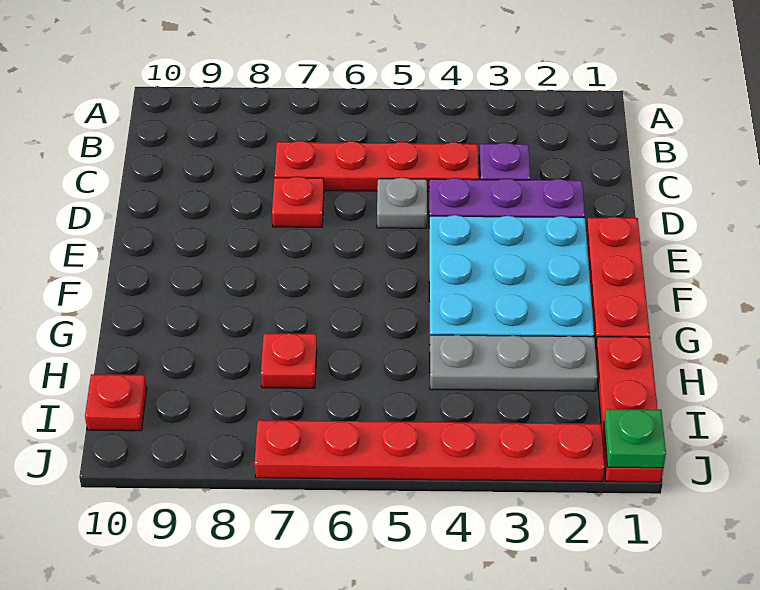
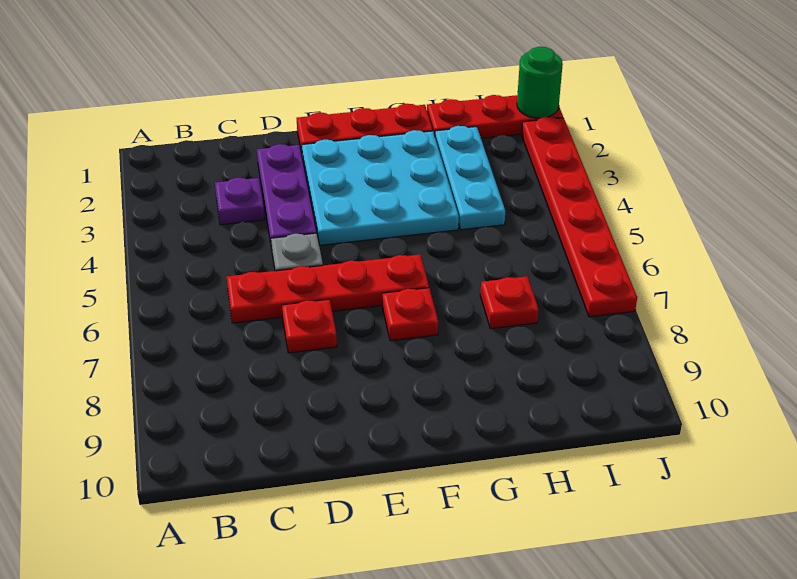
red 1x4 plate [274,141,479,192] -> red 1x4 plate turned to [227,255,429,323]
grey 1x3 plate [430,335,597,391] -> cyan 1x3 plate [435,126,505,230]
red 1x1 plate [85,374,147,431] -> red 1x1 plate moved to [382,288,438,341]
green 1x1 plate [604,409,666,468] -> green 1x1 round brick [517,47,563,118]

